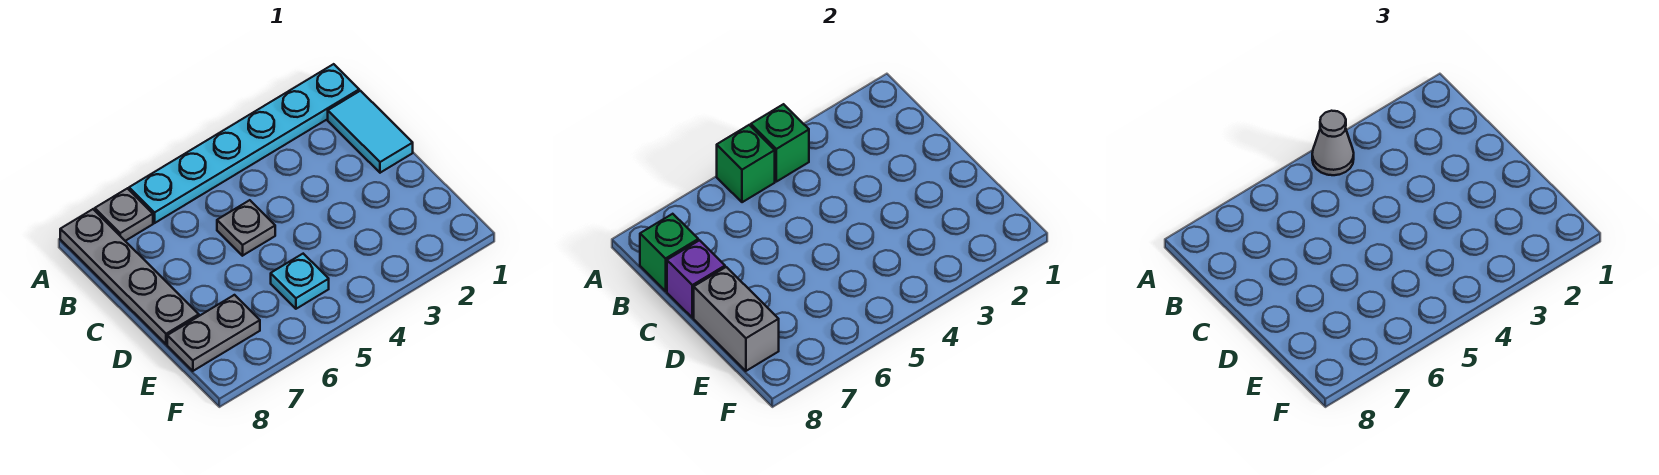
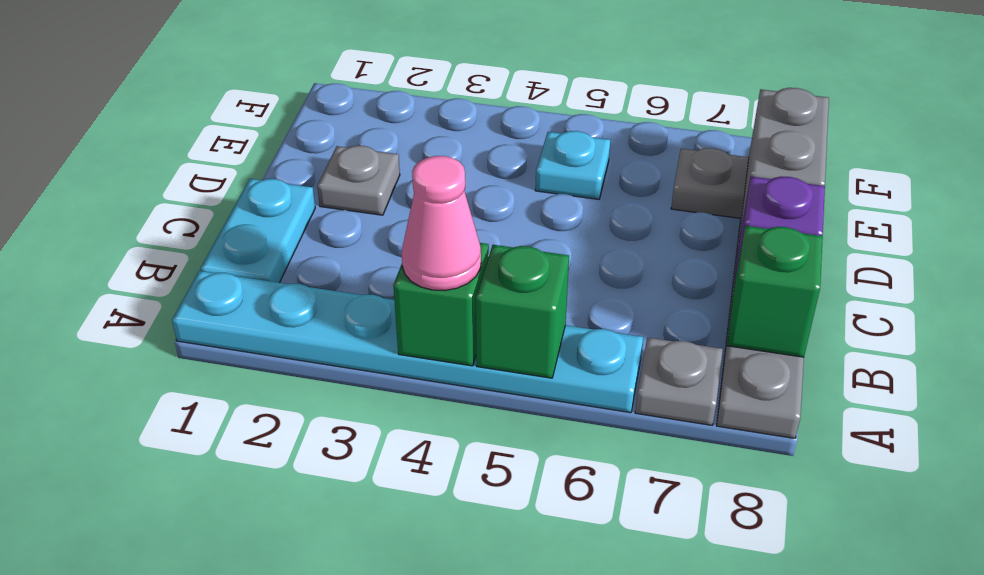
grey 1x1 cone [1312,111,1354,175] -> pink 1x1 cone [402,156,481,291]
cyan 1x2 tile [328,91,413,173] -> cyan 1x2 plate [200,179,315,283]
grey 1x1 plate [217,200,275,256] -> grey 1x1 plate moved to [317,146,400,215]

